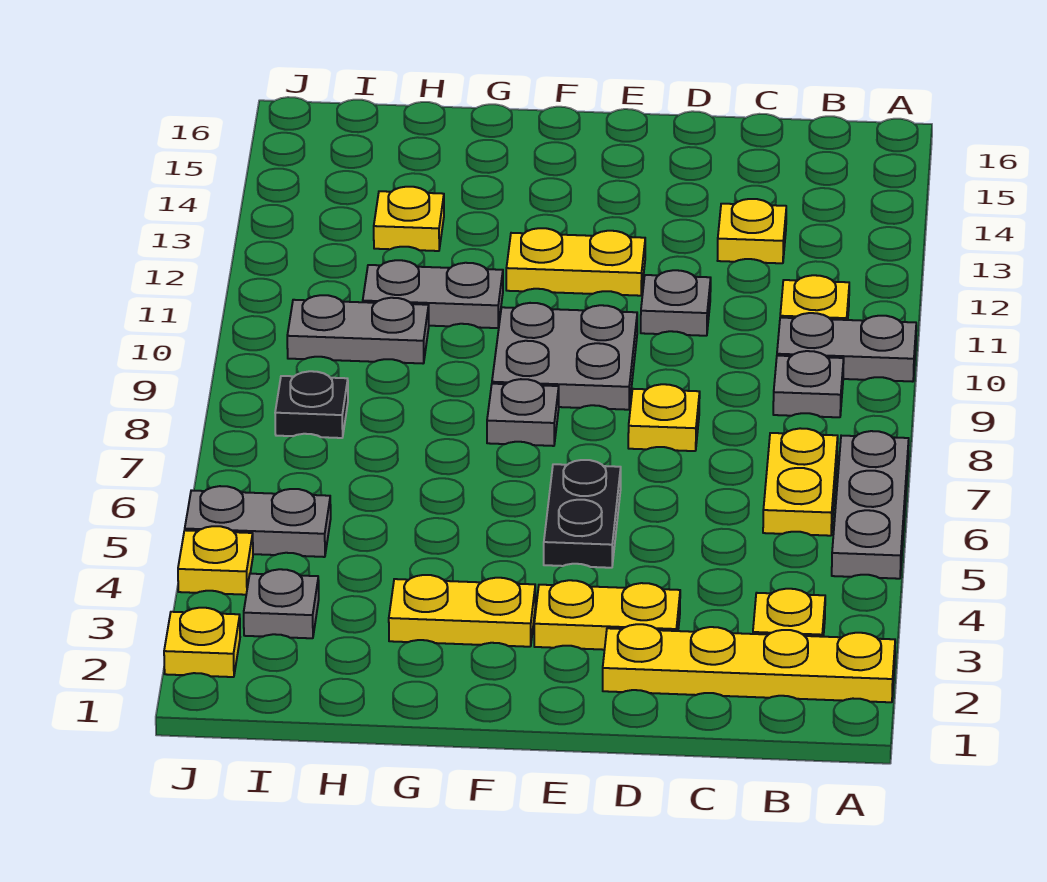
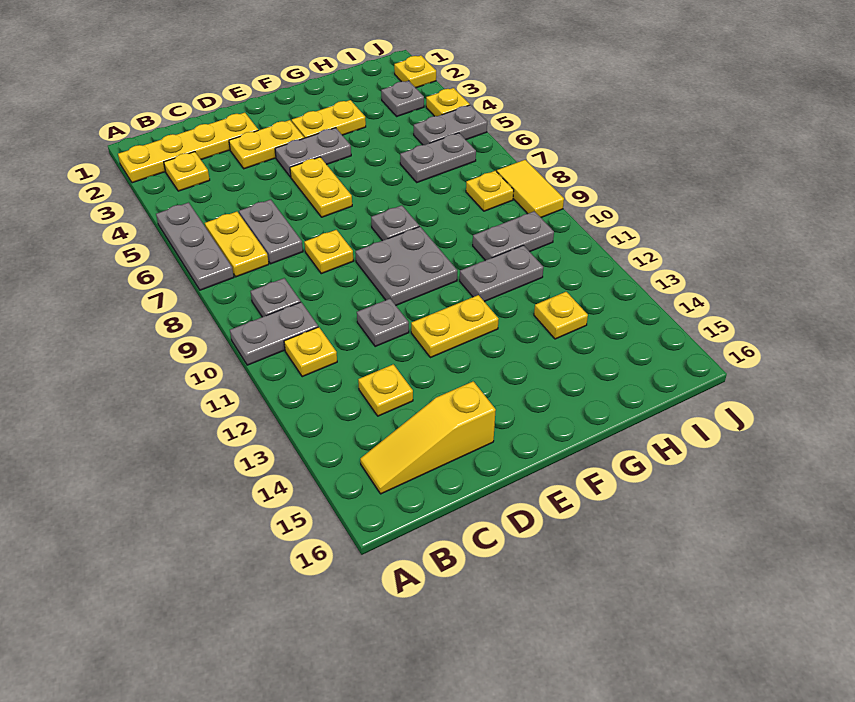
none -> yellow 1x3 slope [360,381,496,494]
none -> grey 1x2 plate [239,200,303,264]
none -> grey 1x2 plate [275,128,351,177]
black 1x2 plate [544,460,621,568] -> yellow 1x2 plate [290,157,352,217]
none -> grey 1x2 plate [400,133,476,182]
black 1x1 plate [275,371,348,438] -> yellow 1x1 plate [466,171,514,211]
none -> yellow 1x2 tile [496,160,564,217]

